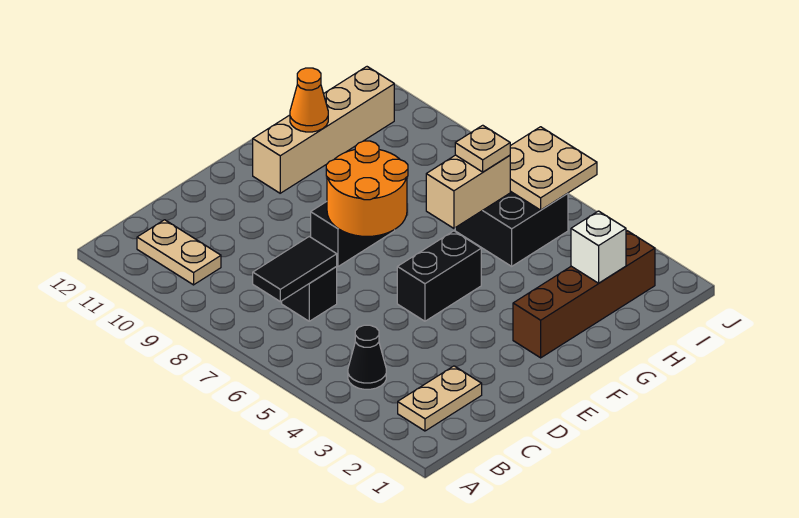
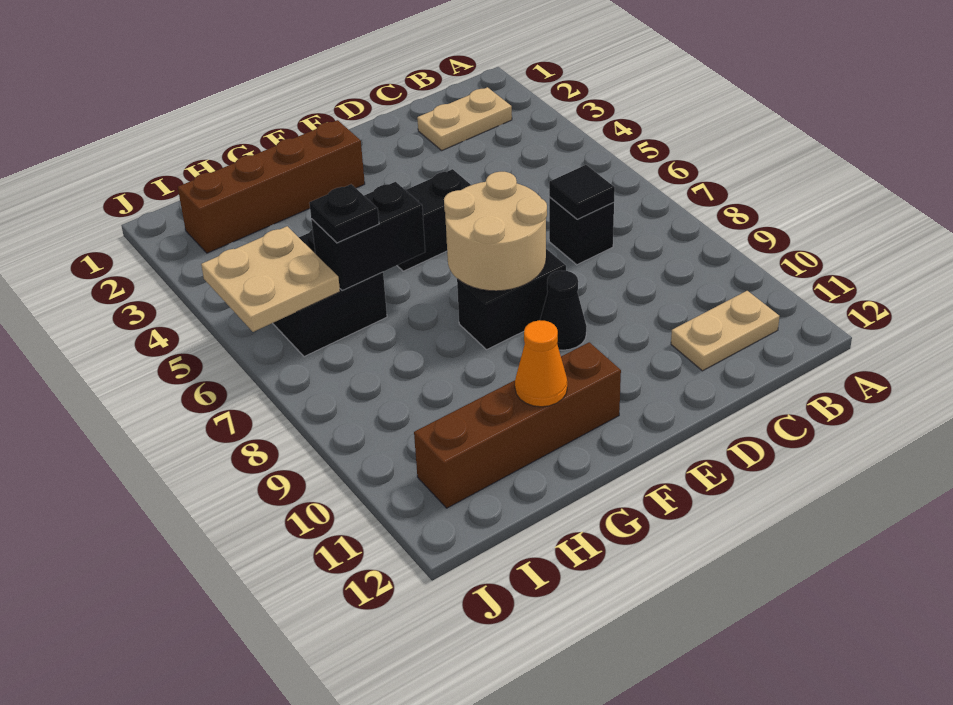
black 1x1 cone [348,325,386,389] -> black 1x1 cone moved to [540,271,586,350]
black 1x2 tile [253,237,337,302] -> black 1x1 tile [549,165,615,219]
tan 1x2 plate [137,220,221,285] -> tan 1x2 plate turned to [671,291,780,371]
orange 2x2 round brick [326,141,408,236] -> tan 2x2 round brick [444,172,547,291]
tan 1x4 brick [253,67,394,193] -> brown 1x4 brick [414,342,621,508]
tan 1x2 brick [426,155,510,228] -> black 1x2 brick [311,182,425,291]
white 1x1 brick [571,211,626,283] -> none
tan 1x1 plate [455,125,510,172] -> black 1x1 plate [309,184,379,243]

